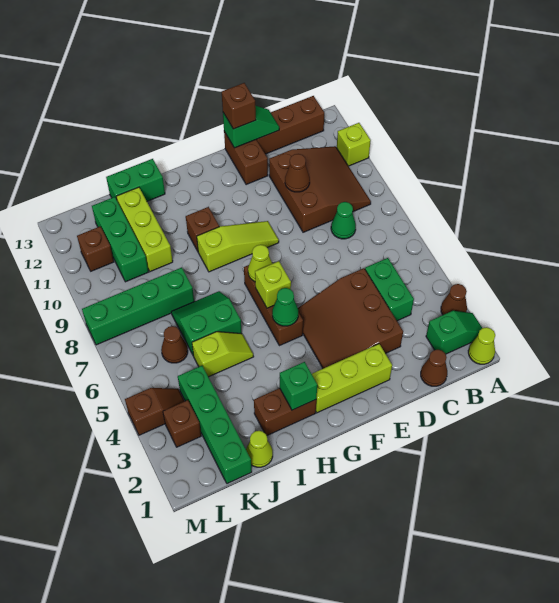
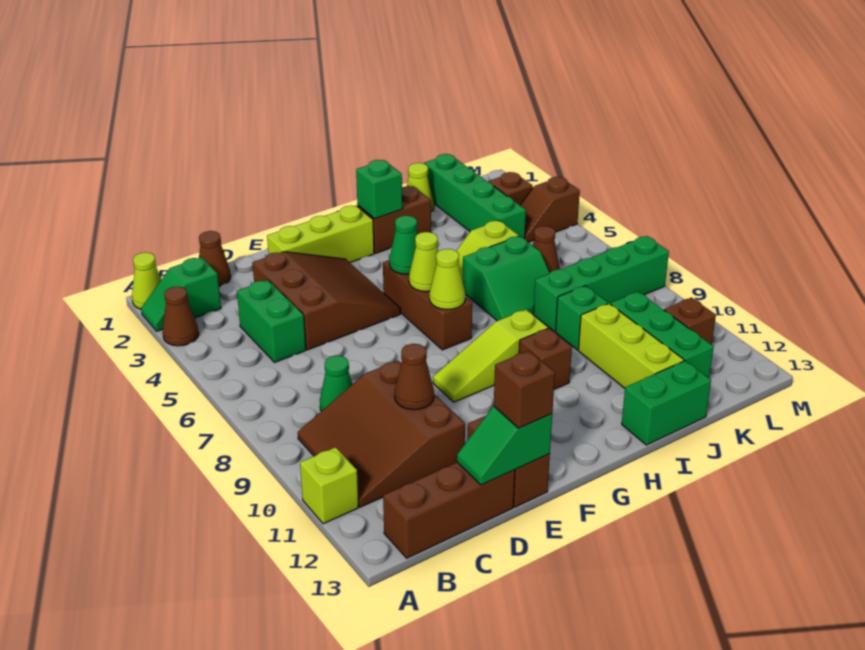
lime 1x1 brick [255,261,291,308] -> lime 1x1 cone [409,232,438,292]
none -> green 1x1 brick [555,286,608,350]

